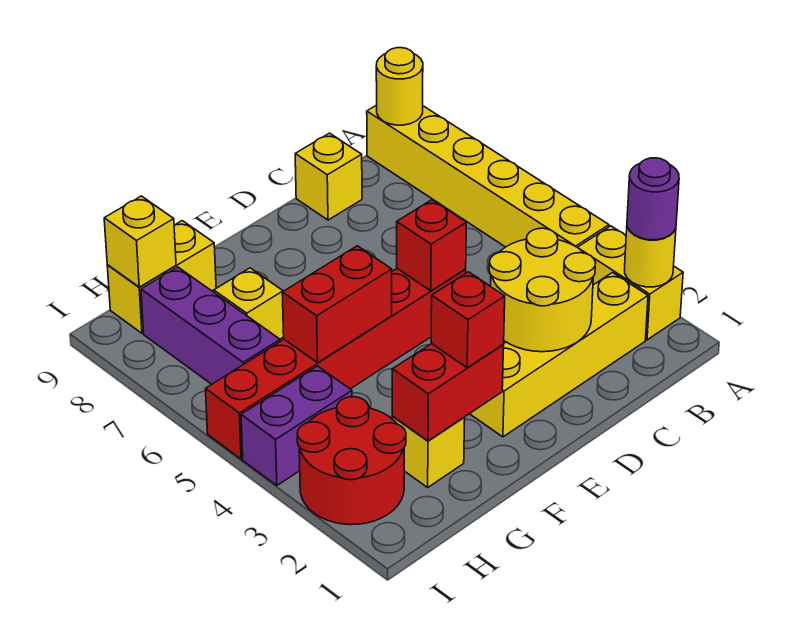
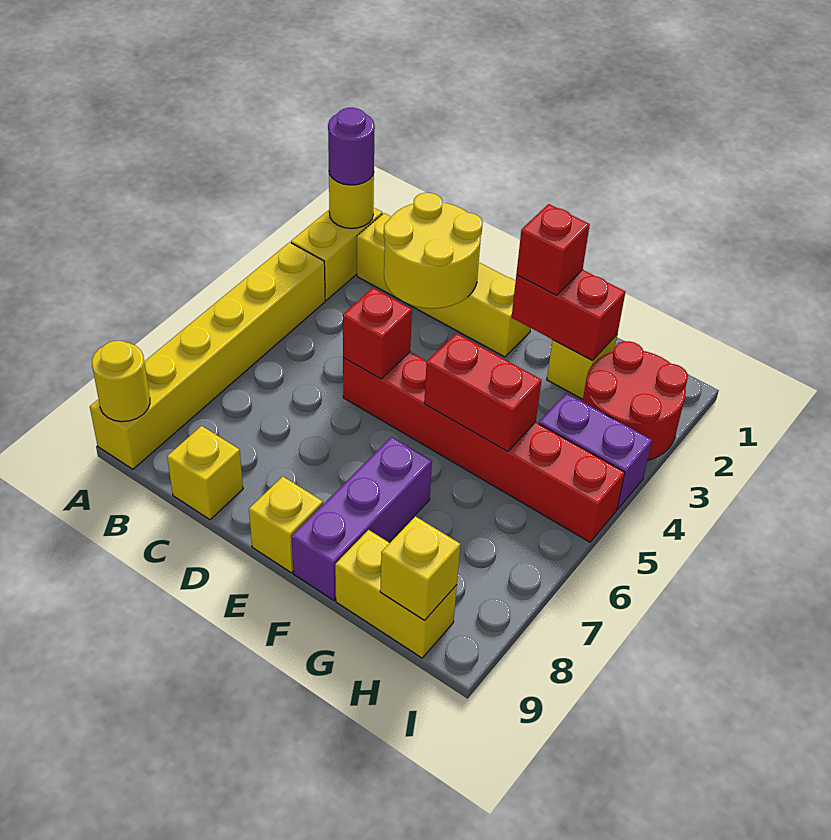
yellow 1x1 brick [214,268,284,339] -> yellow 1x1 brick moved to [249,476,323,573]
purple 1x3 brick [141,267,280,384] -> purple 1x3 brick moved to [292,437,432,600]

